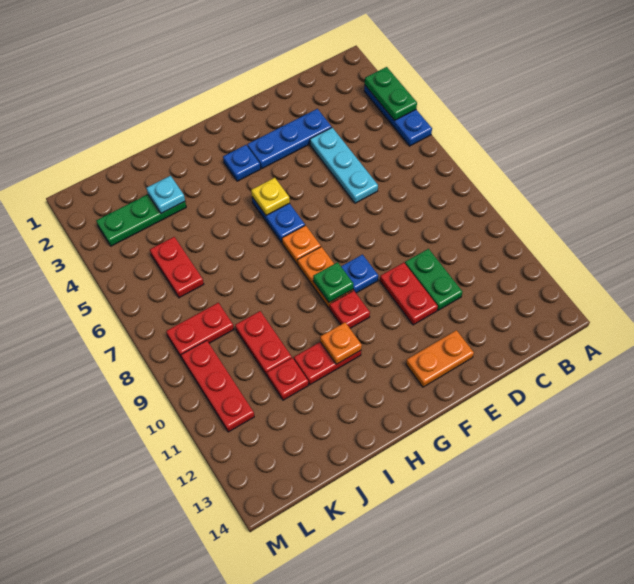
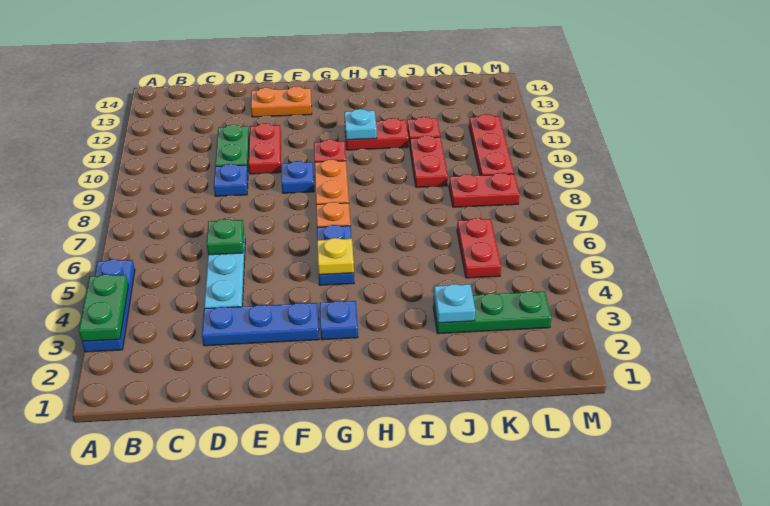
none -> blue 1x1 plate [214,164,248,196]
green 1x1 plate [313,262,353,302] -> green 1x1 plate moved to [207,219,244,255]
orange 1x1 plate [320,322,362,364] -> cyan 1x1 plate [345,109,377,140]

